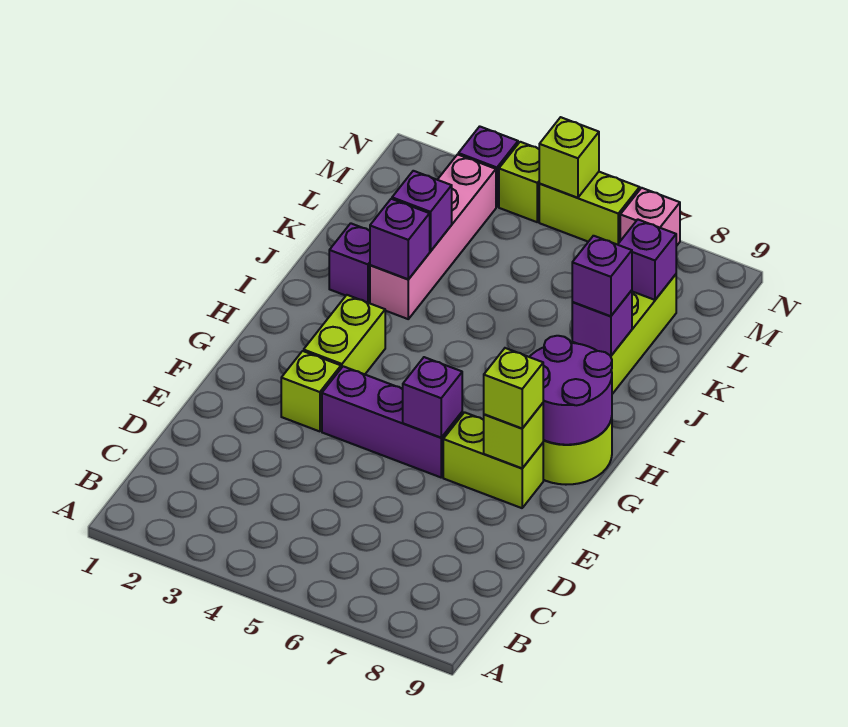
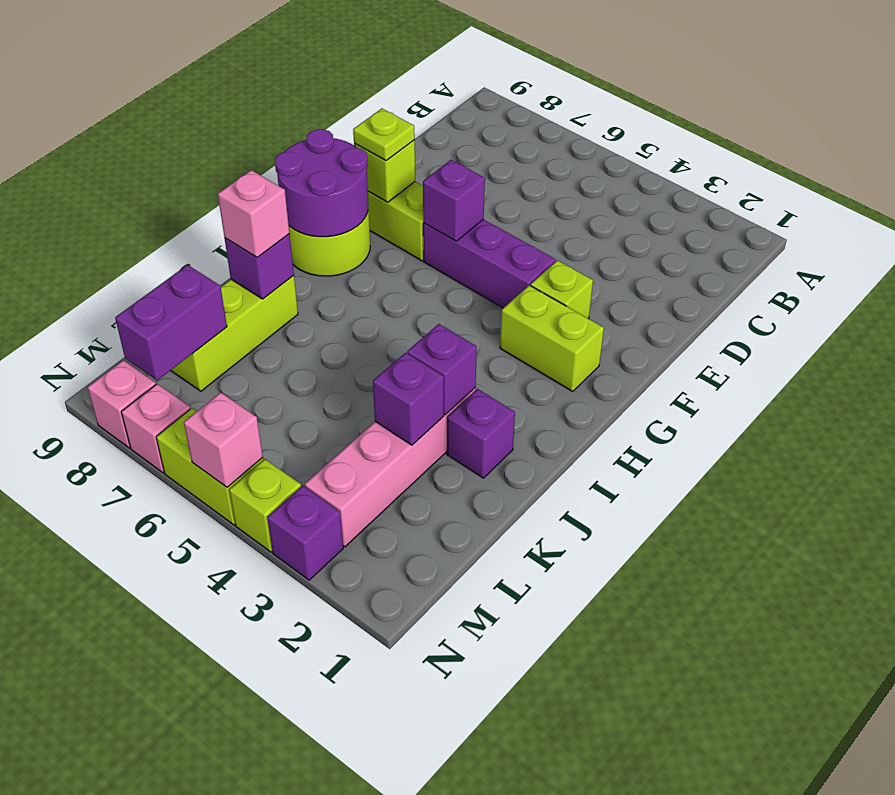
lime 1x1 brick [484,348,543,428] -> lime 1x1 plate [353,109,415,161]
lime 1x2 brick [304,295,385,374] -> lime 1x2 brick turned to [500,285,604,391]
purple 1x1 brick [572,236,632,316] -> pink 1x1 brick [218,170,289,257]
purple 1x1 brick [618,220,676,300] -> purple 1x2 brick [115,265,227,381]
lime 1x1 brick [539,117,599,198] -> pink 1x1 brick [184,392,263,487]
none -> pink 1x1 brick [88,360,156,448]

